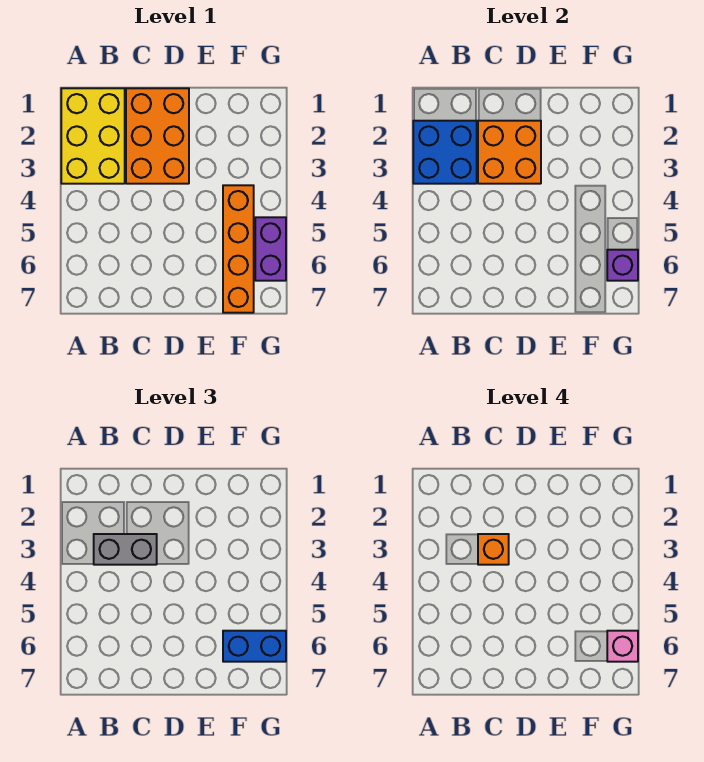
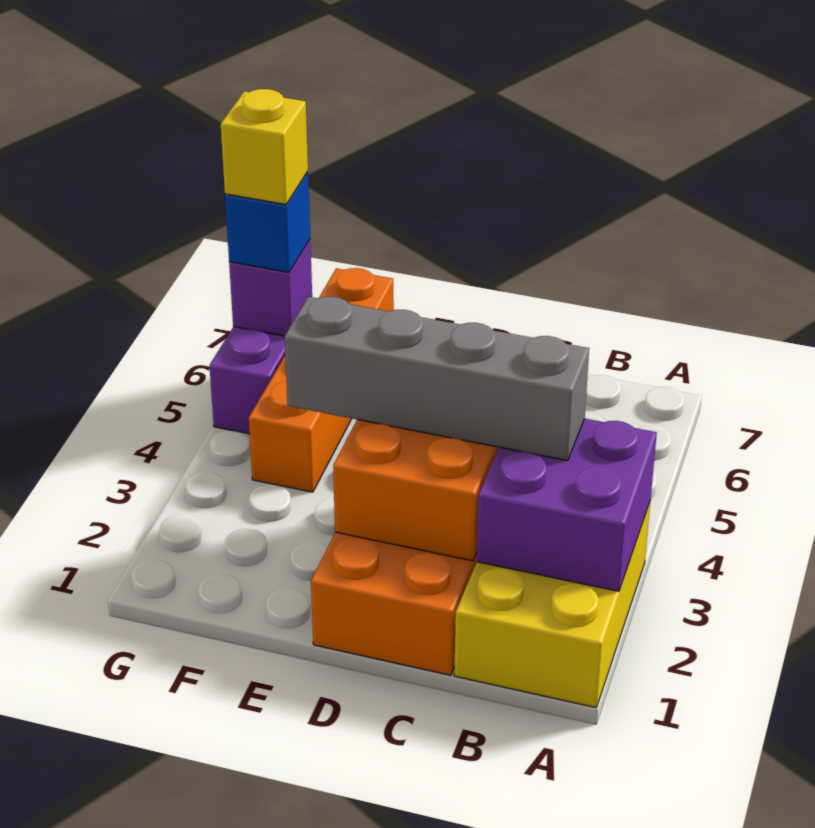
blue 2x2 brick [413,121,477,184] -> purple 2x2 brick [477,419,657,591]
grey 1x2 brick [94,534,157,565] -> grey 1x4 brick [284,297,589,461]
orange 1x1 brick [478,534,509,565] -> none
blue 1x2 brick [223,631,286,662] -> blue 1x1 brick [225,172,310,272]
pink 1x1 brick [607,631,638,662] -> yellow 1x1 brick [221,89,308,205]

